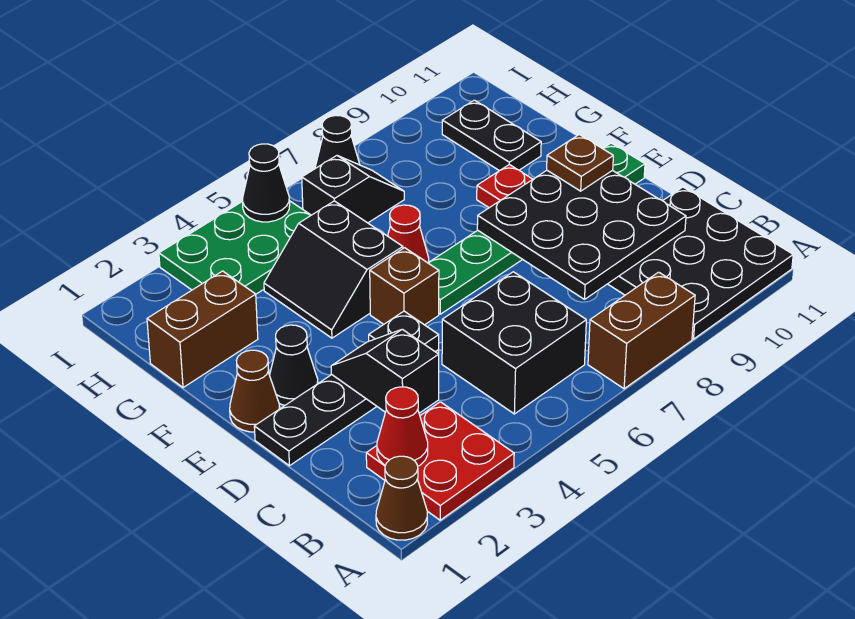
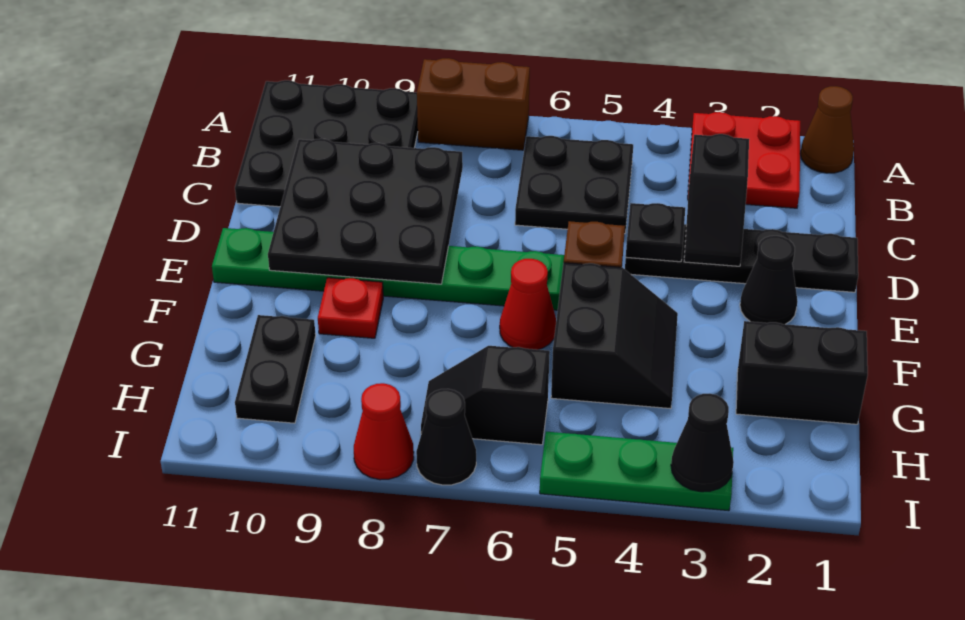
red 1x1 cone [377,387,428,466] -> red 1x1 cone moved to [354,383,414,480]
black 2x2 brick [442,272,586,414] -> black 2x2 plate [515,136,633,234]
brown 1x1 cone [230,350,280,432] -> none
brown 1x1 plate [547,135,613,191] -> none
brown 1x2 brick [147,271,258,388] -> black 1x2 brick [736,321,868,424]
green 2x3 plate [159,201,311,294] -> green 1x3 plate [540,432,733,511]
black 1x1 cone [243,144,290,222] -> black 1x1 cone moved to [671,394,734,492]

